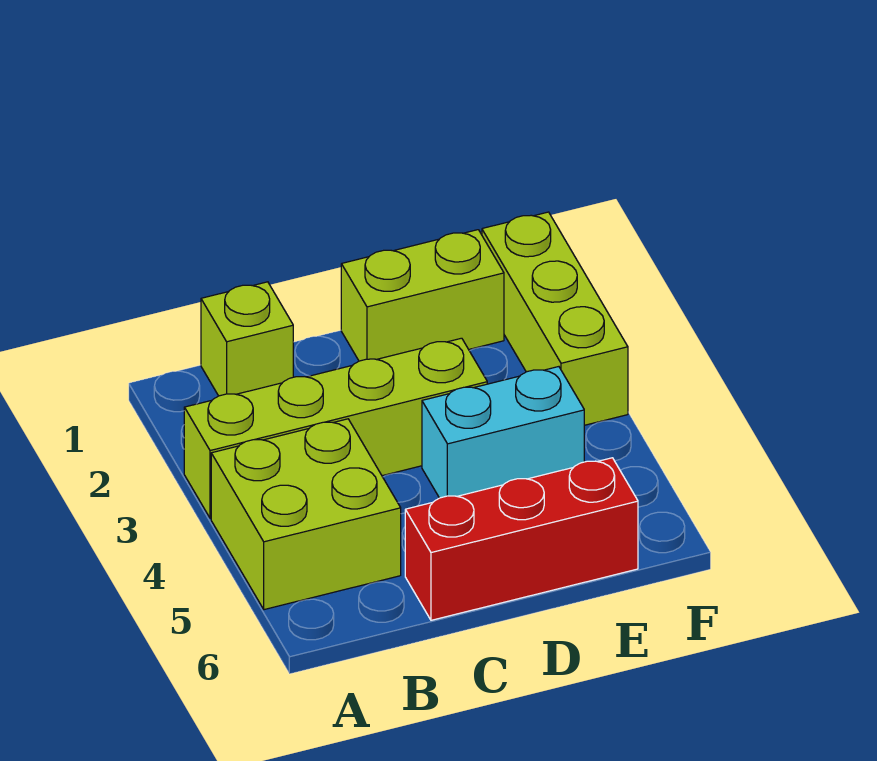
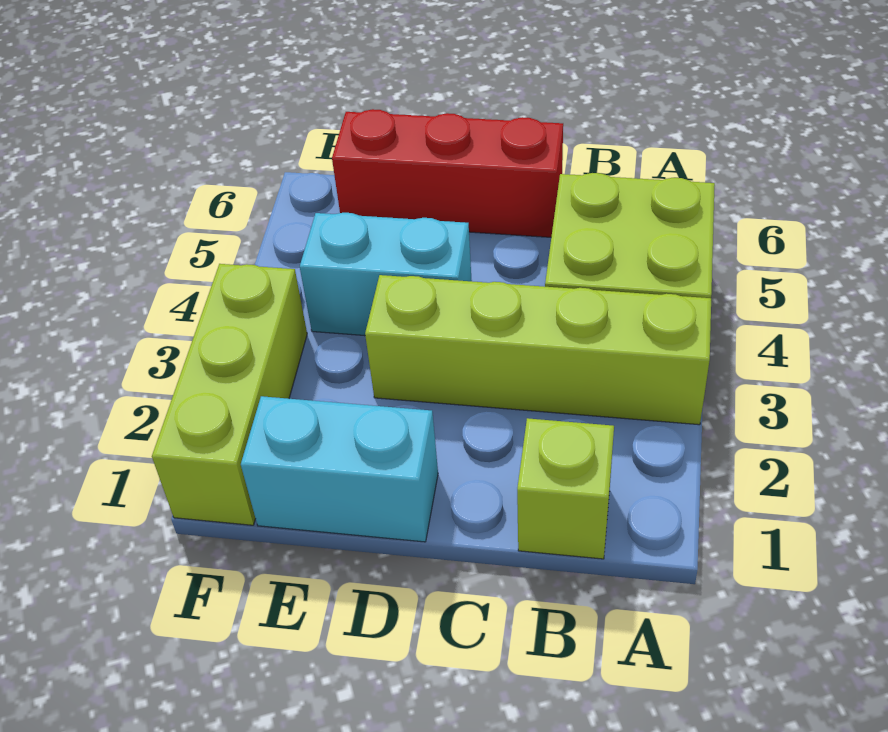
lime 1x2 brick [341,230,504,361] -> cyan 1x2 brick [241,396,438,542]

